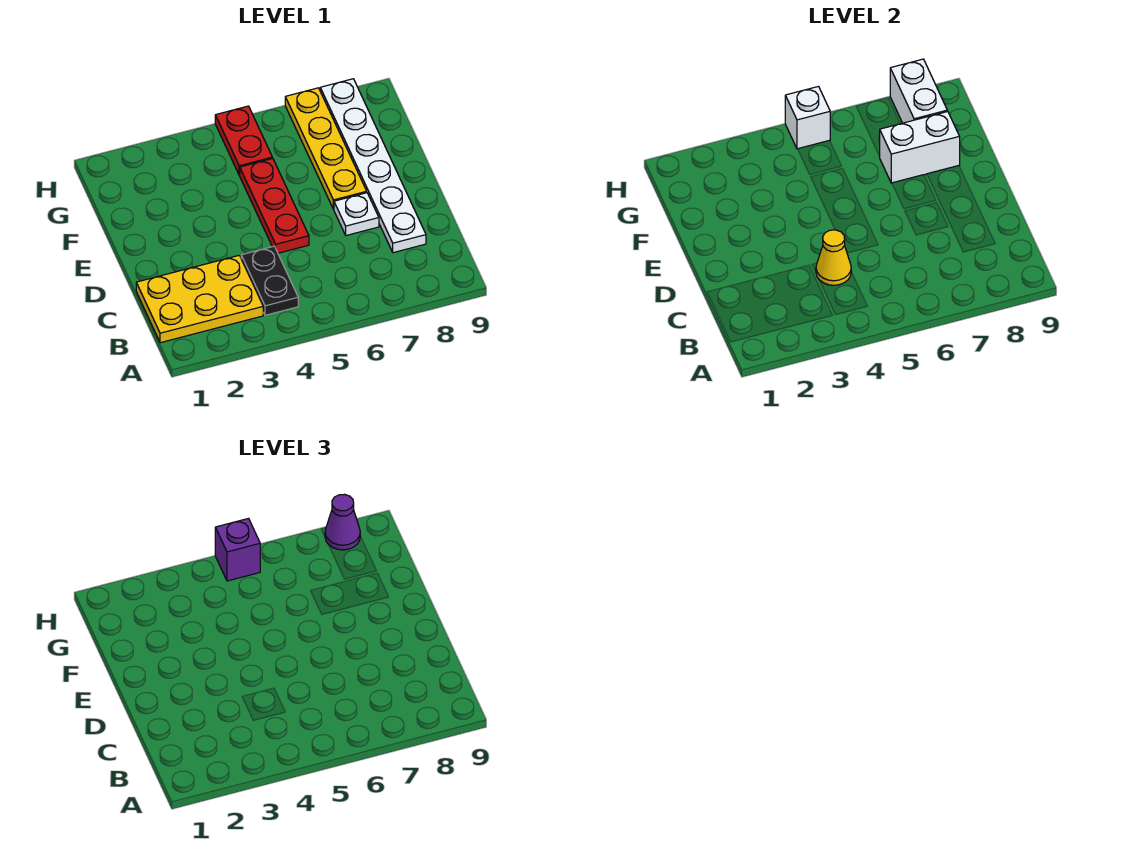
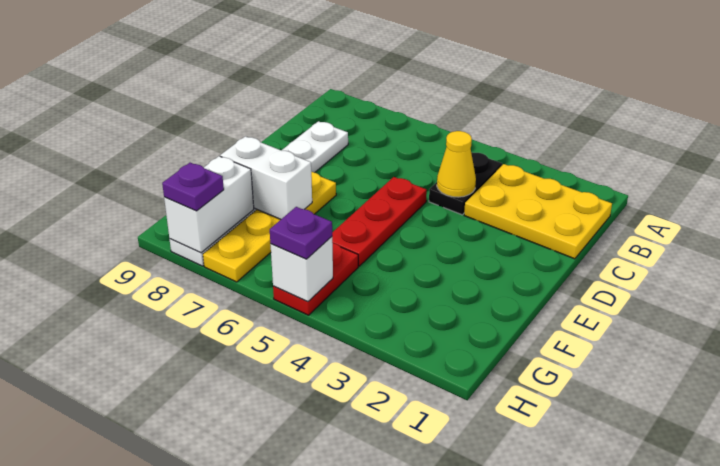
white 1x1 plate [334,193,379,235] -> none
purple 1x1 brick [215,519,260,581] -> purple 1x1 plate [270,207,332,259]
purple 1x1 cone [325,494,360,550] -> purple 1x1 plate [162,163,224,211]

